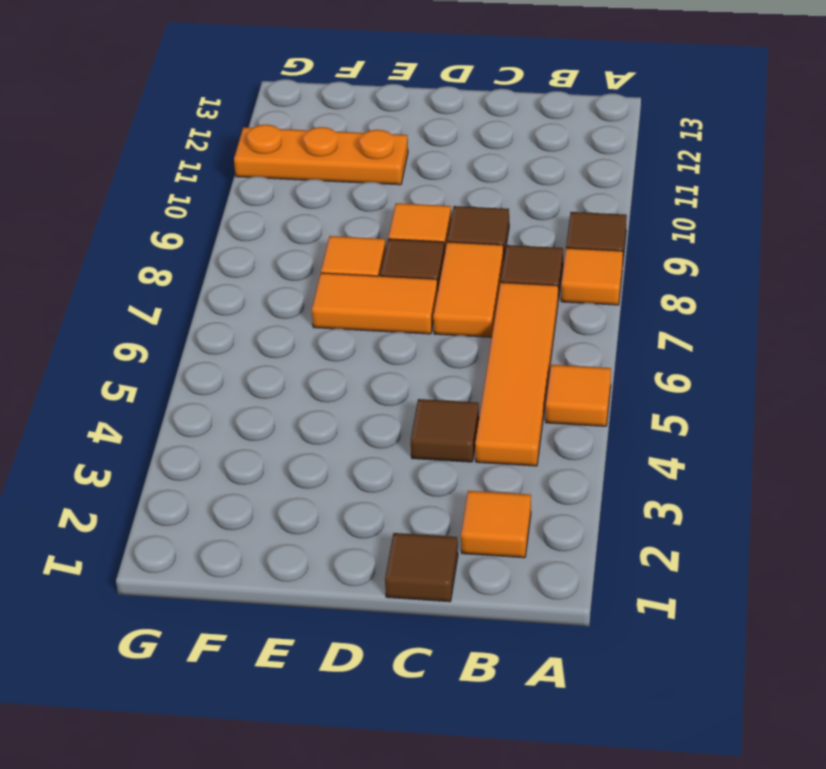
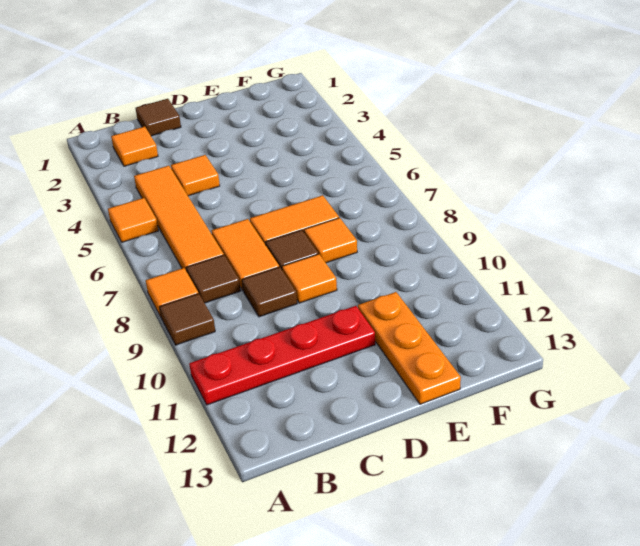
none -> red 1x4 plate [189,306,375,405]
brown 1x1 tile [411,399,479,462] -> orange 1x1 tile [171,155,220,196]
orange 1x3 plate [234,125,408,185] -> orange 1x3 plate turned to [358,292,461,404]

